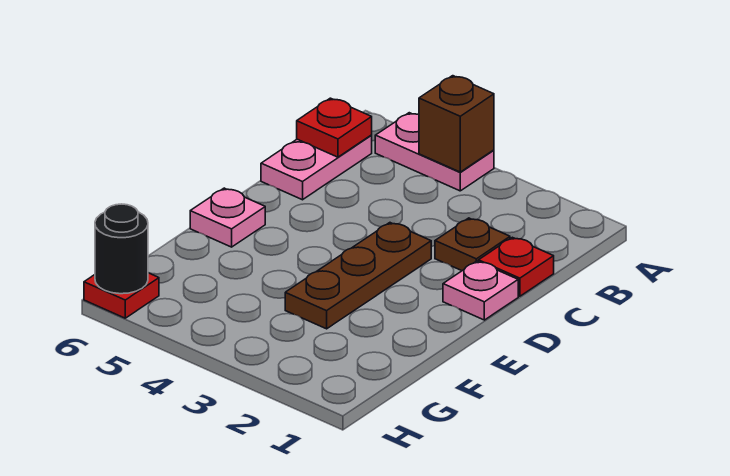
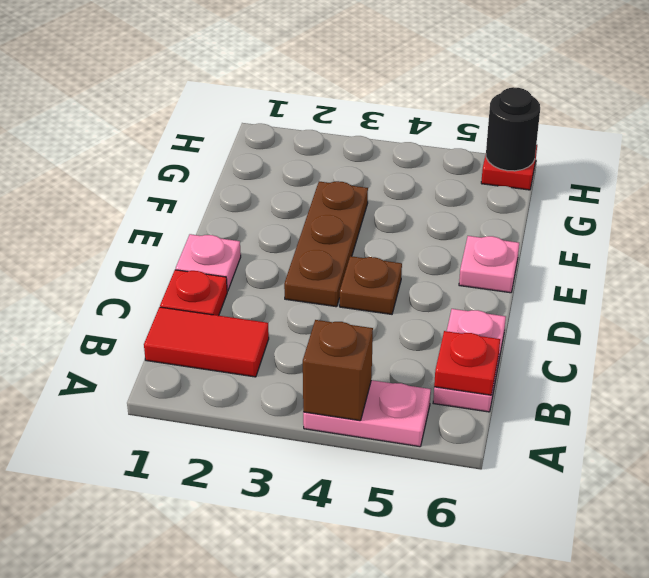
none -> red 1x2 tile [144,307,269,377]
brown 1x1 plate [435,218,510,271] -> brown 1x1 plate moved to [340,256,402,314]

